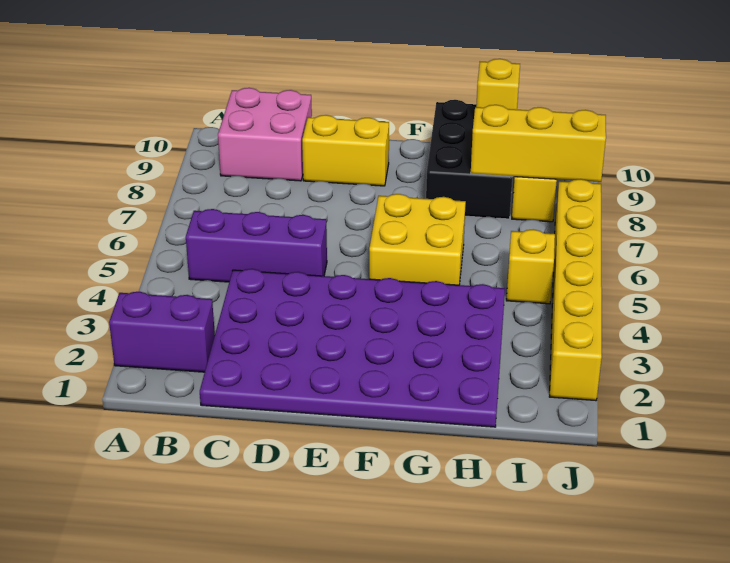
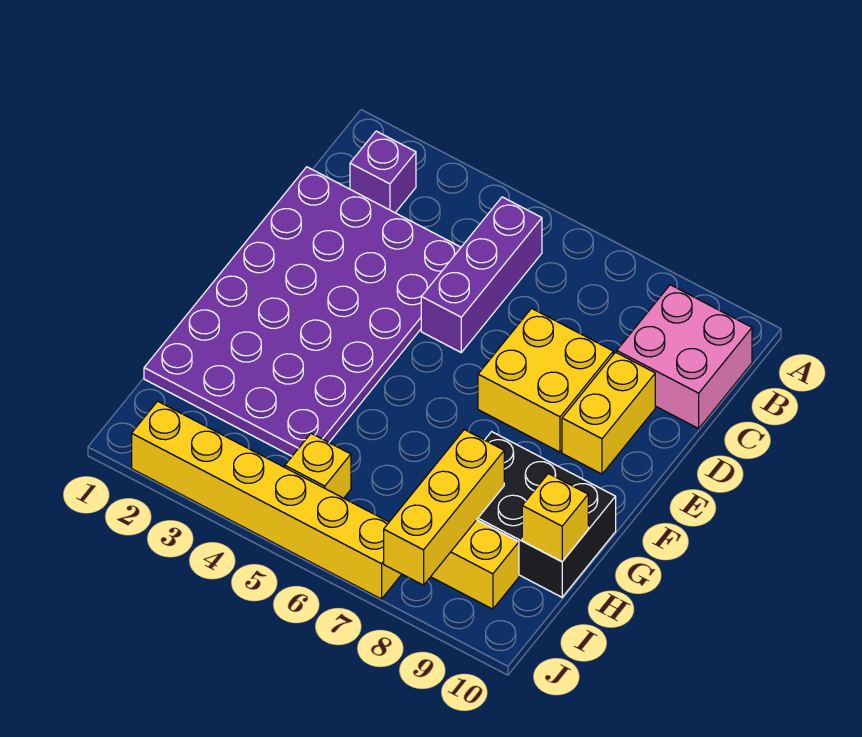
purple 1x2 brick [109,292,215,372] -> purple 1x1 brick [350,131,416,213]
yellow 2x2 brick [369,194,466,285] -> yellow 2x2 brick moved to [478,308,613,452]

